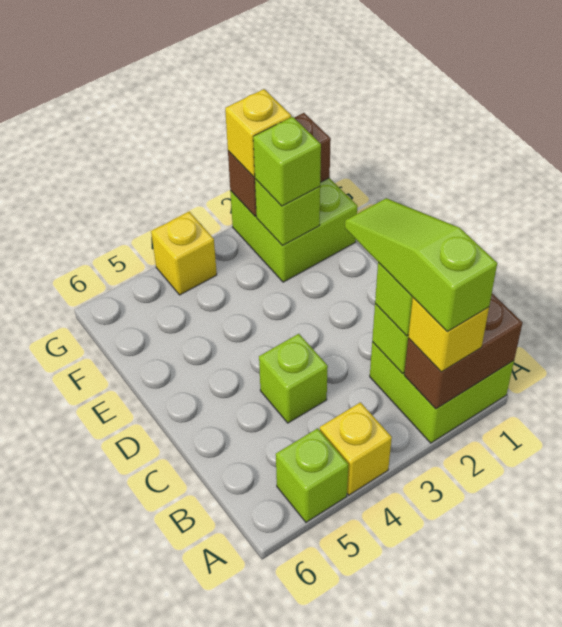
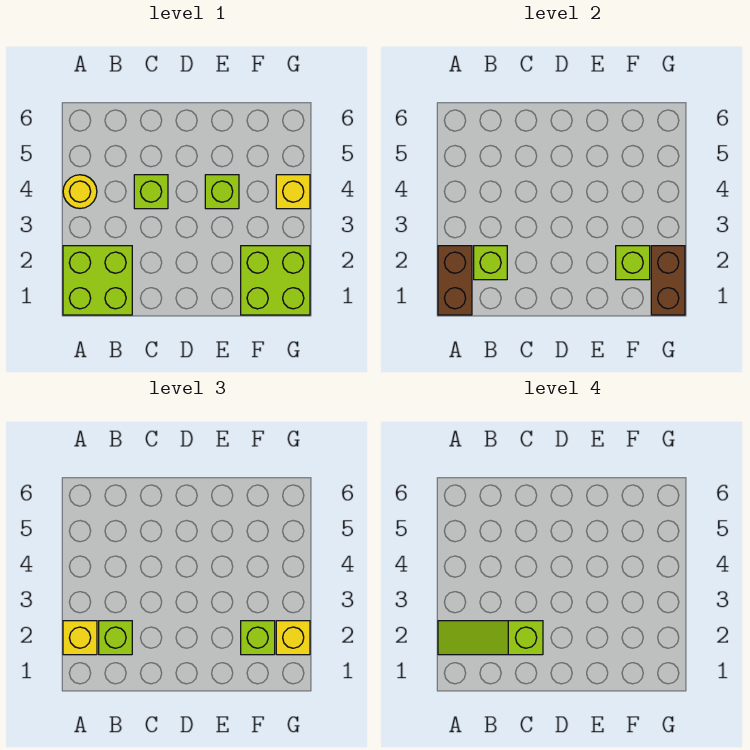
lime 1x3 slope [345,198,497,332] -> lime 1x3 slope turned to [438,621,543,655]
yellow 1x1 brick [320,402,392,495] -> yellow 1x1 round brick [63,175,97,208]
lime 1x1 brick [276,428,348,522] -> lime 1x1 brick moved to [205,175,239,209]

